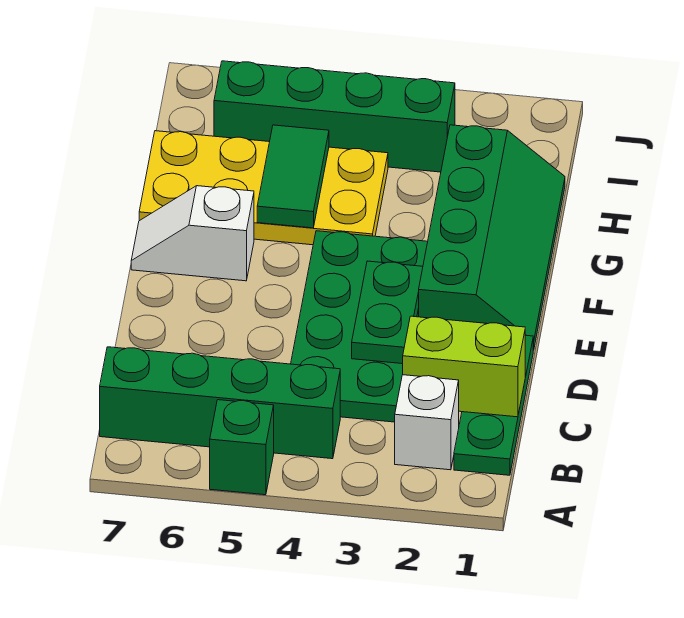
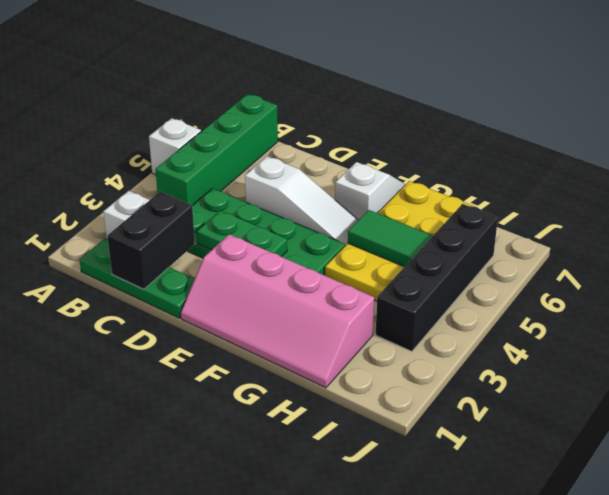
green 1x1 brick [210,400,274,495] -> white 1x1 brick [149,118,201,175]
lime 1x2 brick [403,316,525,417] -> black 1x2 brick [107,192,195,289]
none -> white 1x3 slope [245,156,358,246]
green 2x4 slope [418,125,565,350] -> pink 2x4 slope [181,234,374,388]
green 1x4 brick [214,61,455,172] -> black 1x4 brick [376,204,498,351]

